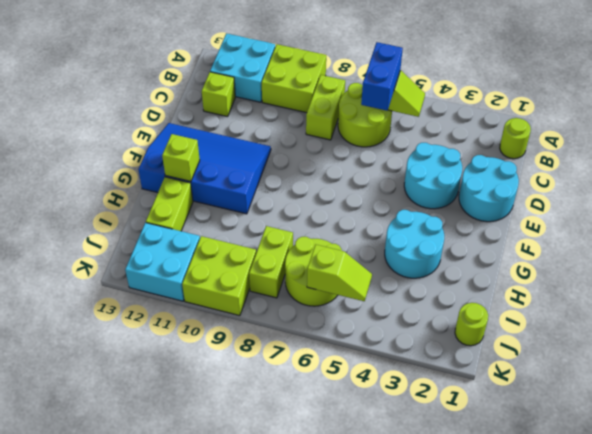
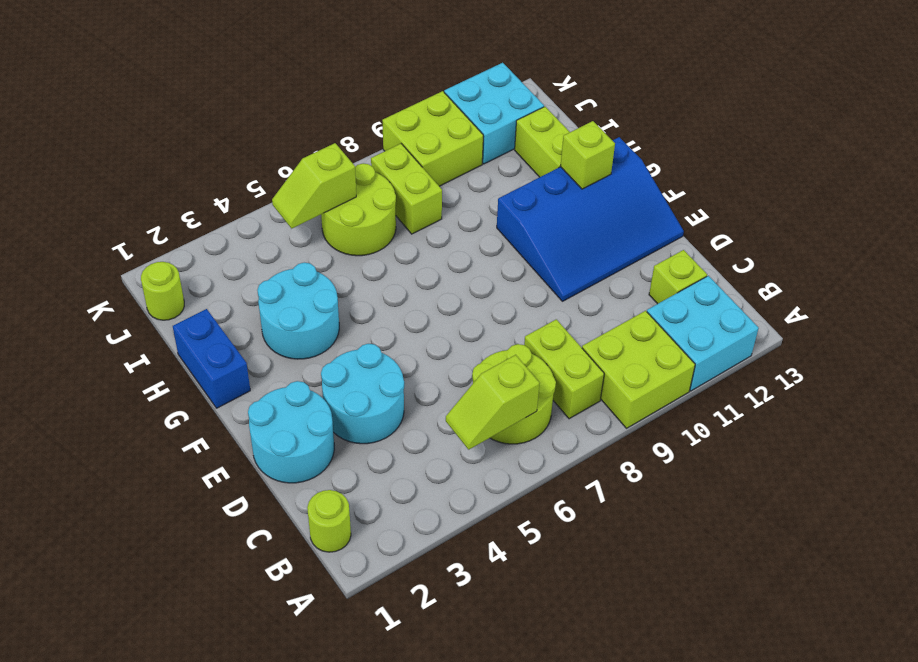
blue 1x2 brick [361,42,403,111] -> blue 1x2 brick moved to [173,309,250,408]

